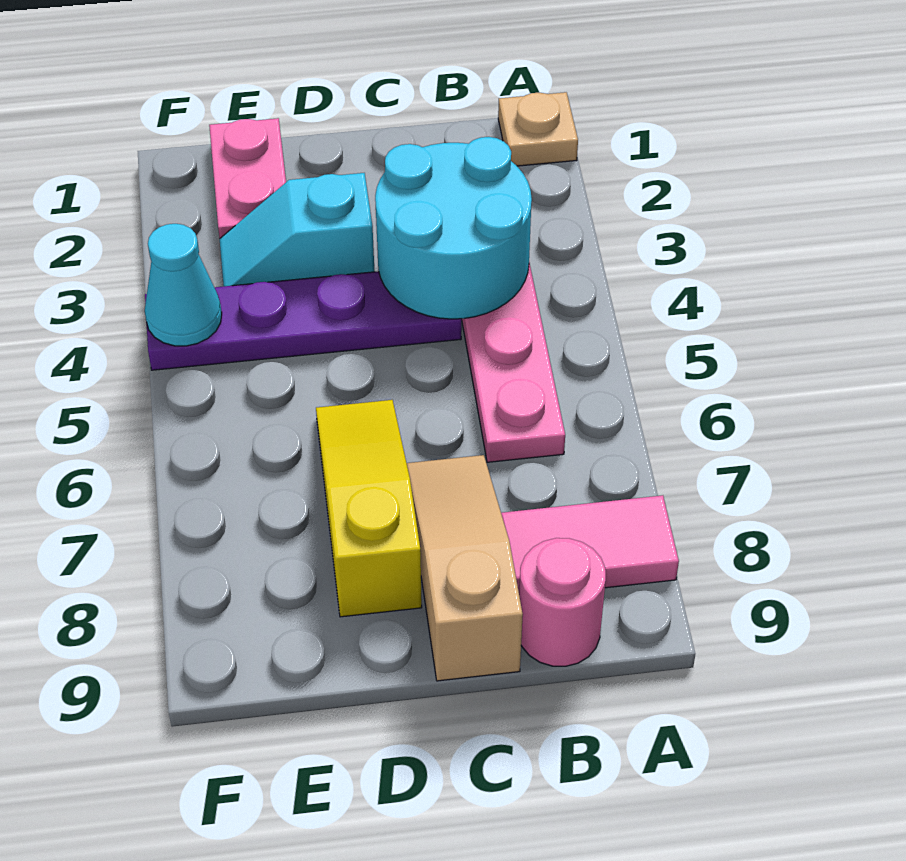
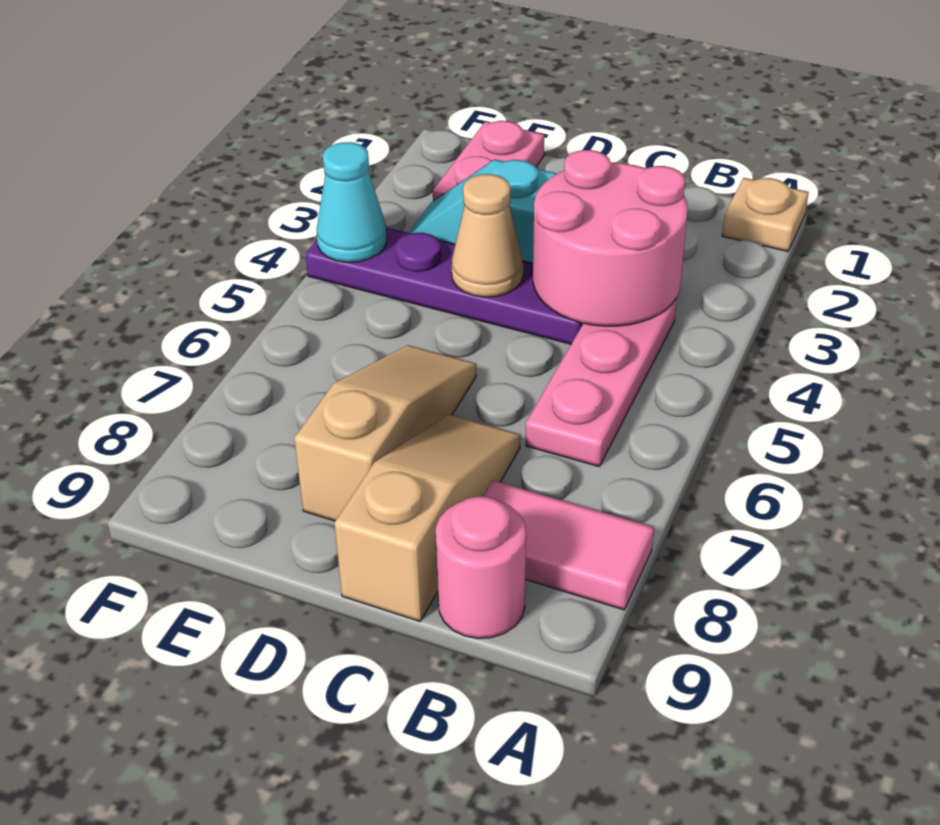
cyan 2x2 round brick [375,137,532,319] -> pink 2x2 round brick [533,150,688,326]
none -> tan 1x1 cone [452,174,523,297]
yellow 1x3 slope [316,400,422,617] -> tan 1x3 slope [294,345,476,521]

